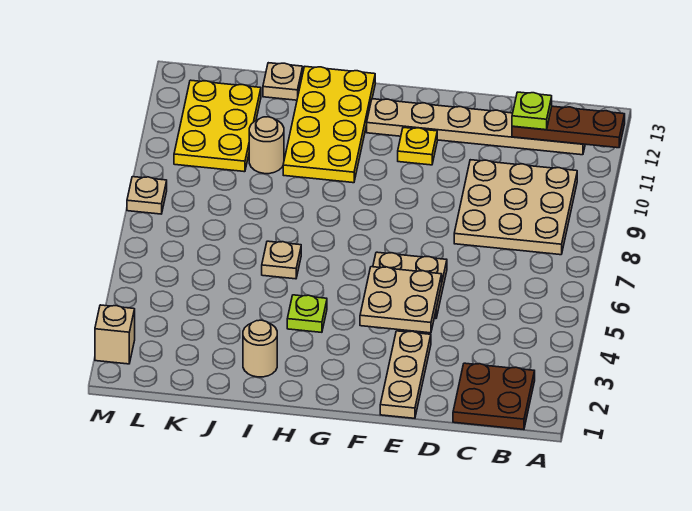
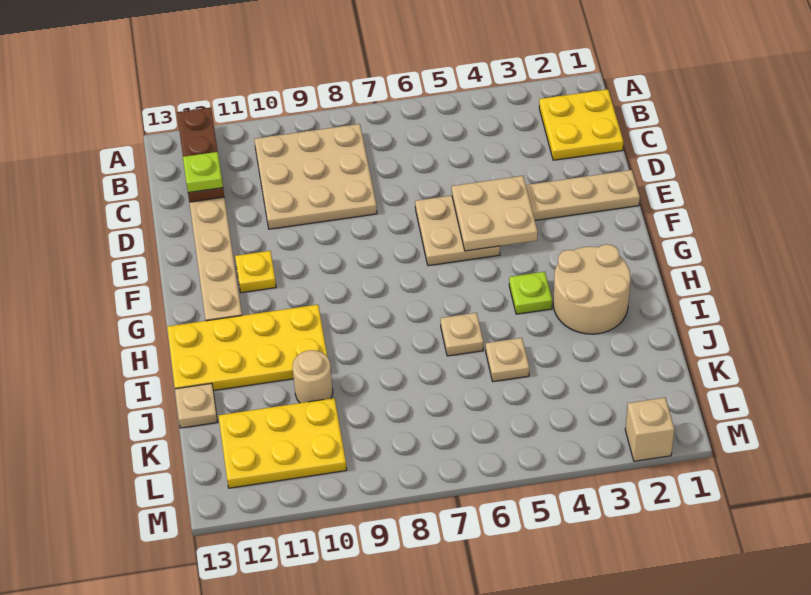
brown 2x2 plate [453,363,535,430] -> yellow 2x2 plate [539,89,623,160]
tan 1x1 round brick [243,320,277,377] -> tan 2x2 round brick [553,244,631,334]
tan 1x1 plate [127,177,167,214] -> tan 1x1 plate moved to [486,338,529,382]

